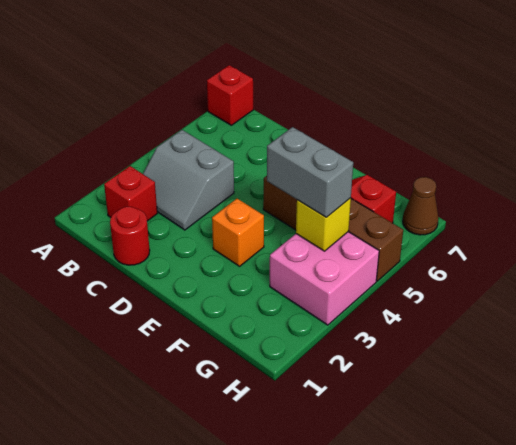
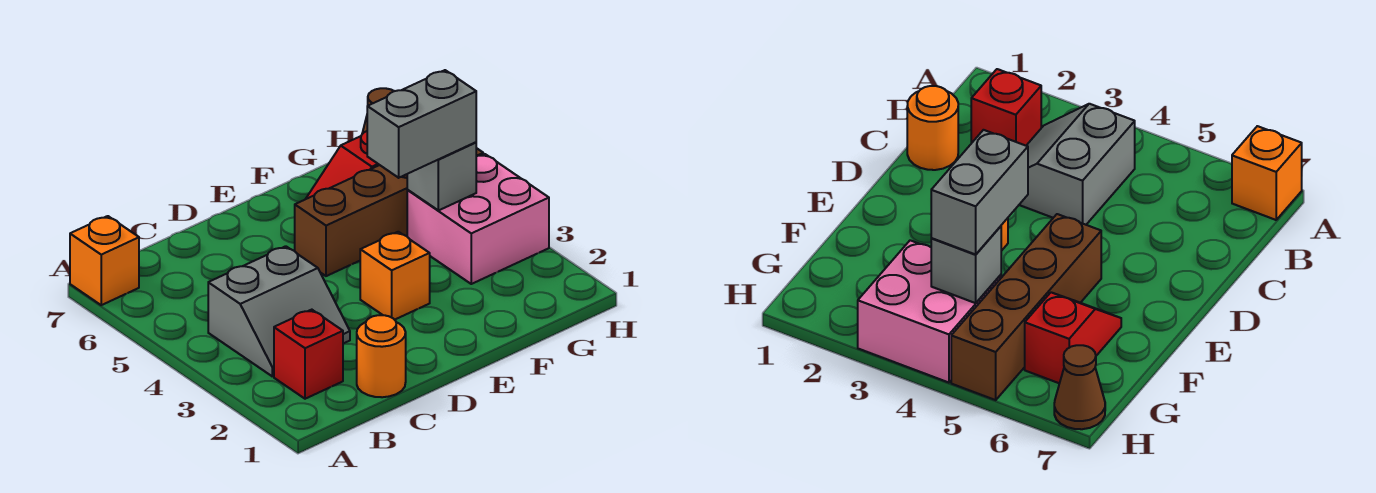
red 1x1 brick [207,65,253,125] -> orange 1x1 brick [70,216,139,305]
red 1x1 round brick [110,207,150,265] -> orange 1x1 round brick [357,315,406,397]
yellow 1x1 brick [296,198,351,251] -> grey 1x1 brick [407,142,476,210]

